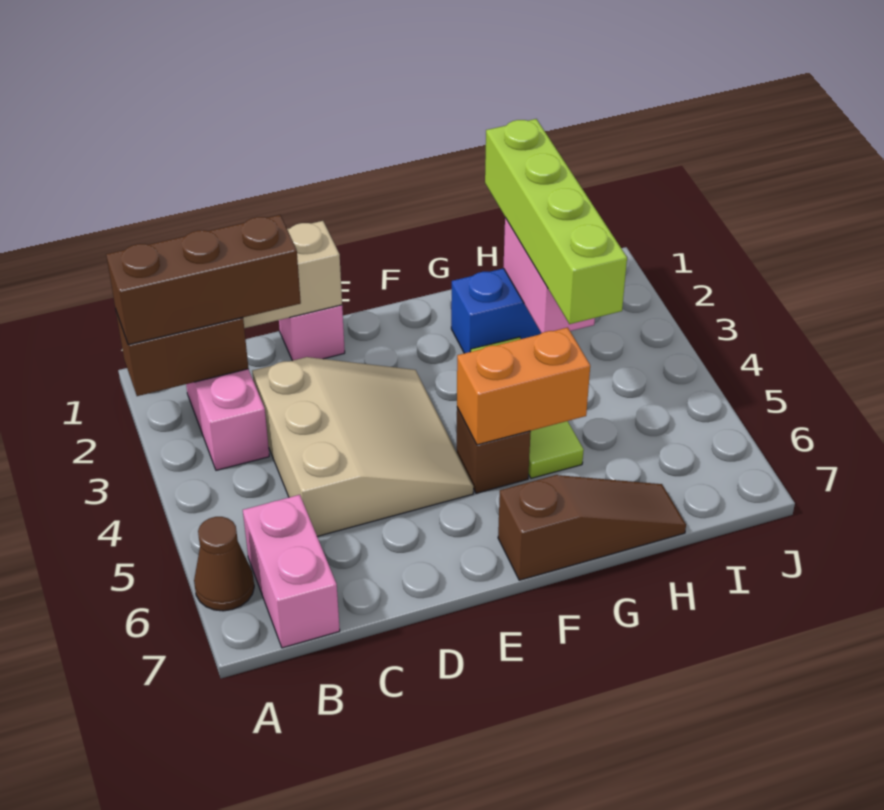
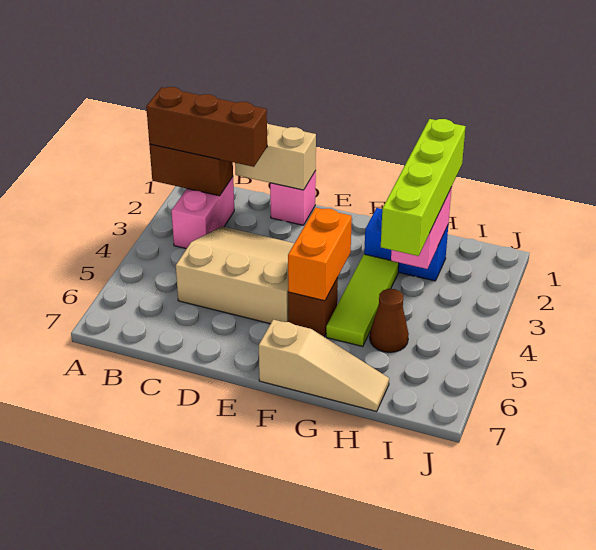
brown 1x1 cone [194,517,254,611] -> brown 1x1 cone moved to [370,289,409,352]
pink 1x2 brick [243,495,340,648] -> none
tan 3x3 slope [252,357,473,536] -> tan 3x3 slope turned to [176,226,294,324]
orange 1x2 brick [457,327,590,445] -> orange 1x2 brick turned to [288,208,352,301]
brown 1x3 slope [498,475,686,580] -> tan 1x3 slope [259,320,389,411]

